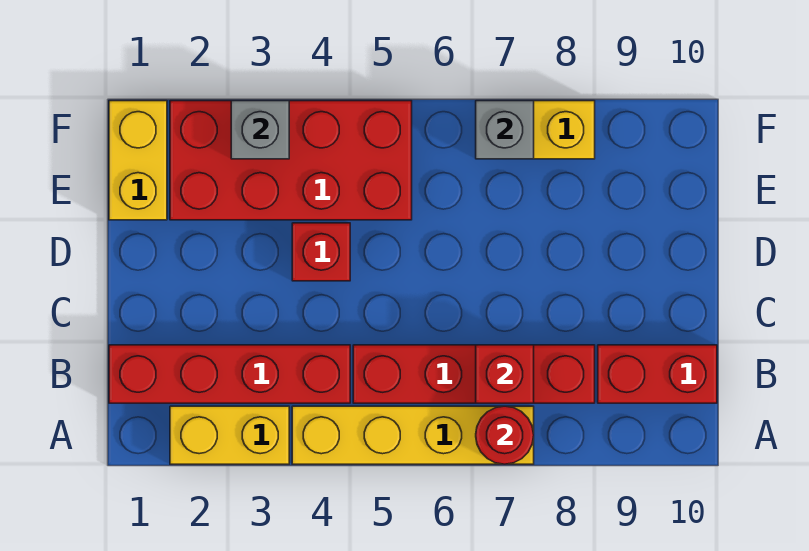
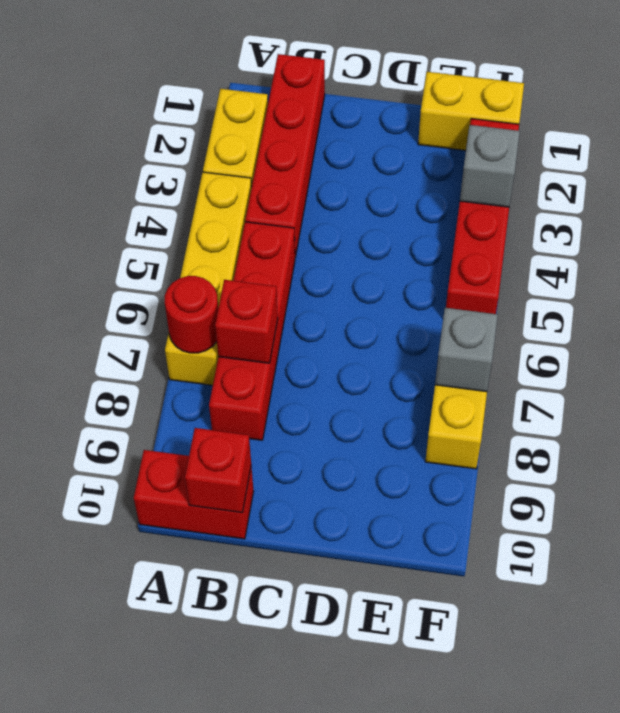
red 1x2 brick [598,345,717,403] -> red 1x2 brick turned to [134,450,254,539]
red 1x1 brick [292,223,350,281] -> red 1x1 brick moved to [185,428,251,513]
red 2x4 brick [170,101,412,220] -> red 1x4 brick [446,119,519,314]

